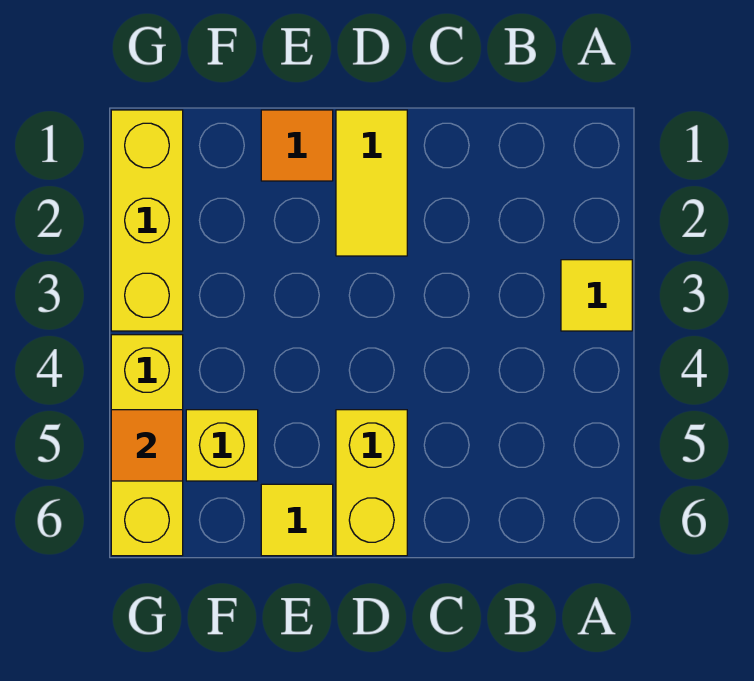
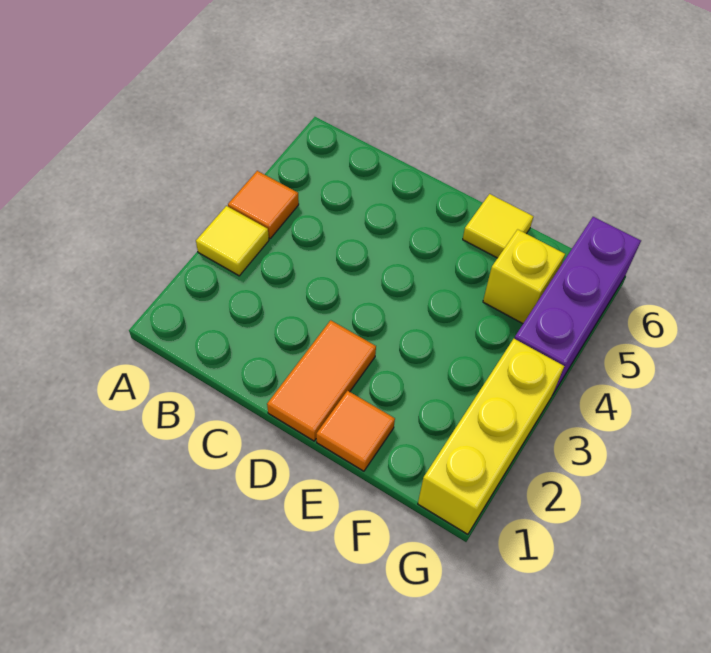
yellow 1x2 tile [336,110,407,256] -> orange 1x2 tile [267,320,376,441]
yellow 1x2 brick [336,410,407,556] -> none
yellow 1x3 brick [111,335,183,556] -> purple 1x3 brick [514,217,641,394]
orange 1x1 tile [111,410,183,481] -> orange 1x1 tile moved to [228,171,299,238]

